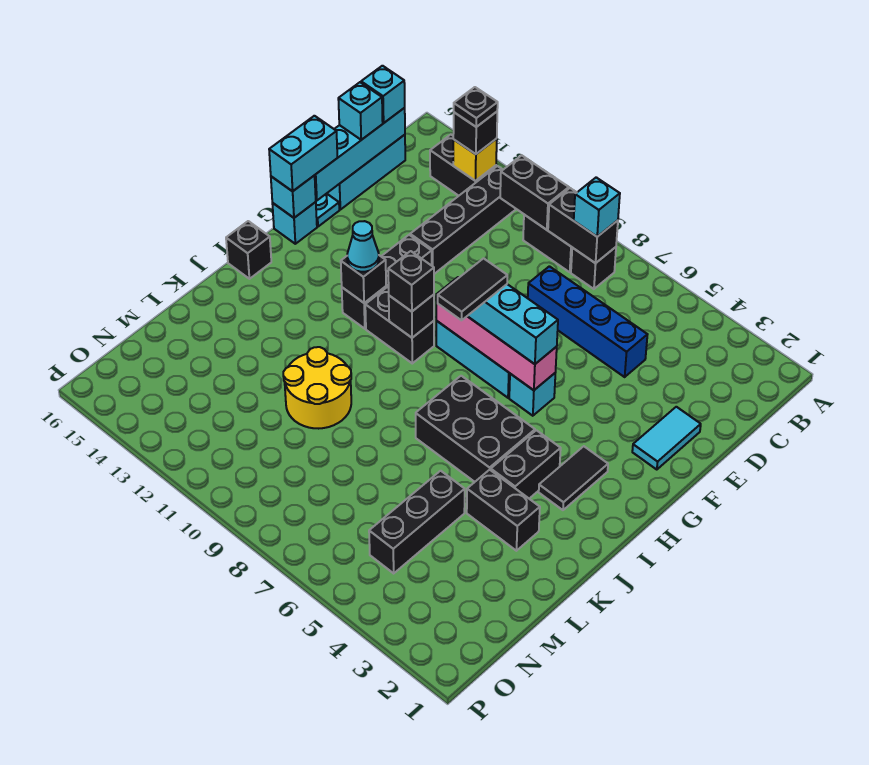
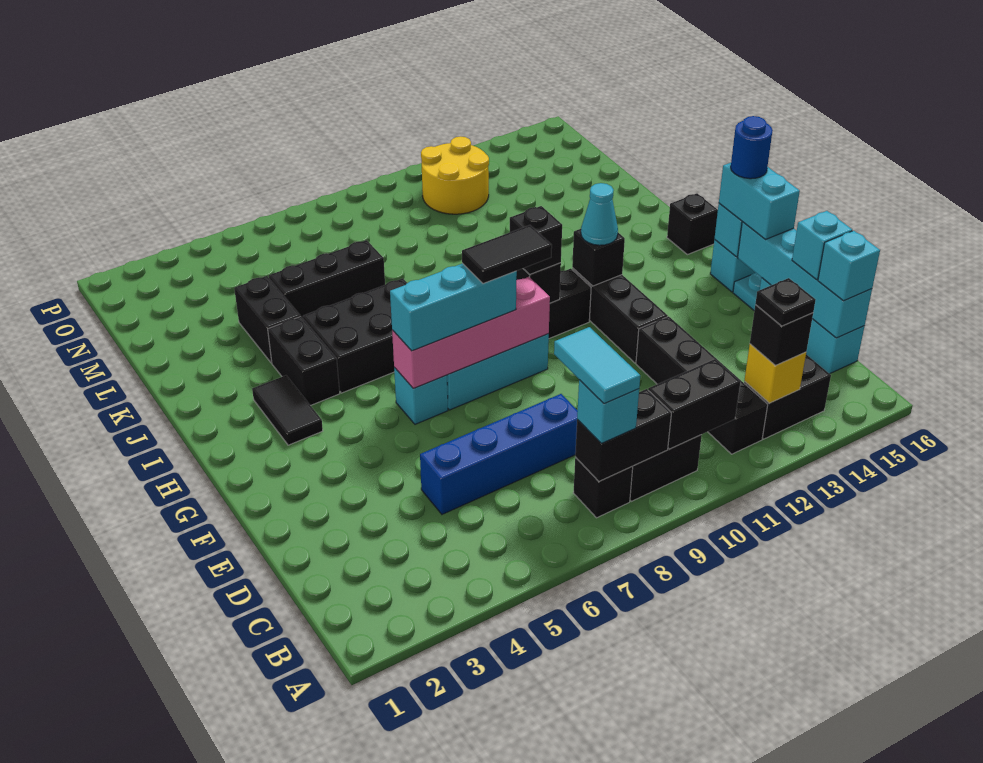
cyan 1x2 tile [632,407,701,470] -> cyan 1x2 tile moved to [554,327,640,404]
black 1x2 tile [438,258,507,320] -> black 1x2 tile turned to [462,225,552,284]
none -> blue 1x1 round brick [731,116,773,179]
black 1x2 brick [467,470,540,551] -> black 1x2 brick turned to [234,276,300,363]
yellow 2x2 round brick [283,347,351,429] -> yellow 2x2 round brick moved to [421,136,489,214]
black 1x3 brick [369,471,465,573] -> black 1x3 brick turned to [269,240,385,318]

